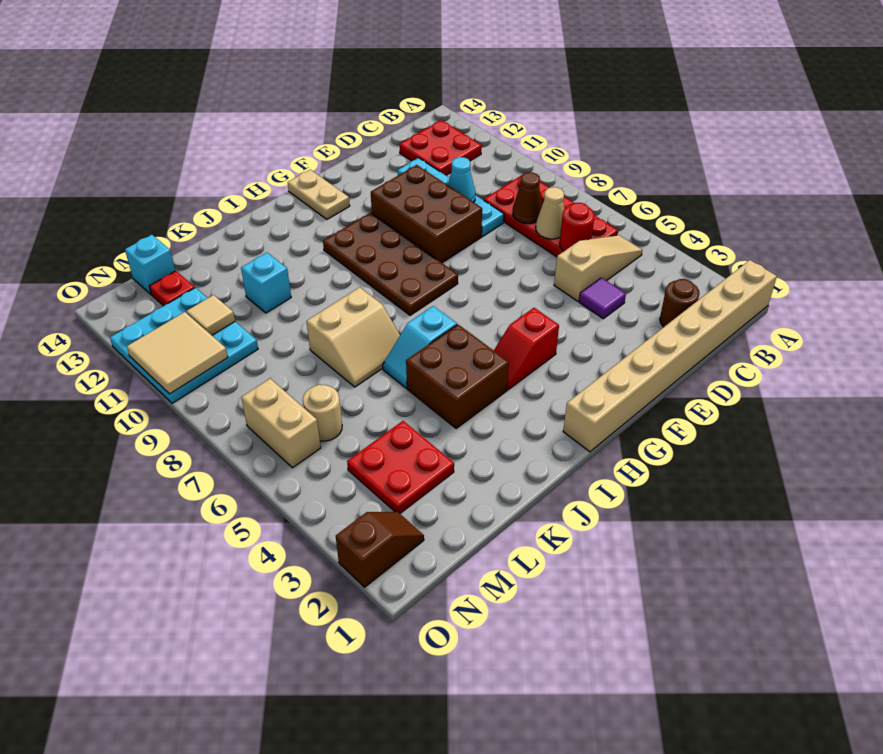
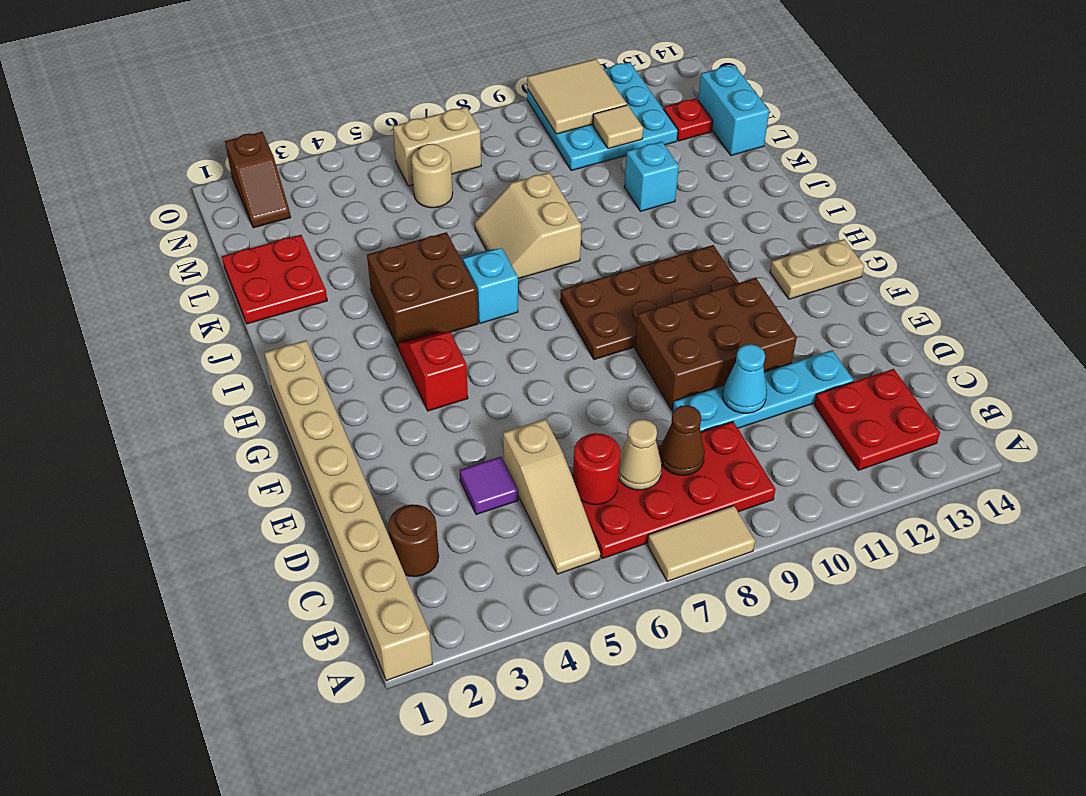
none -> tan 1x2 tile [648,506,755,581]
red 2x2 plate [347,421,454,513] -> red 2x2 plate moved to [222,235,327,324]
cyan 1x1 brick [125,235,175,294] -> cyan 1x2 brick [698,65,769,156]

